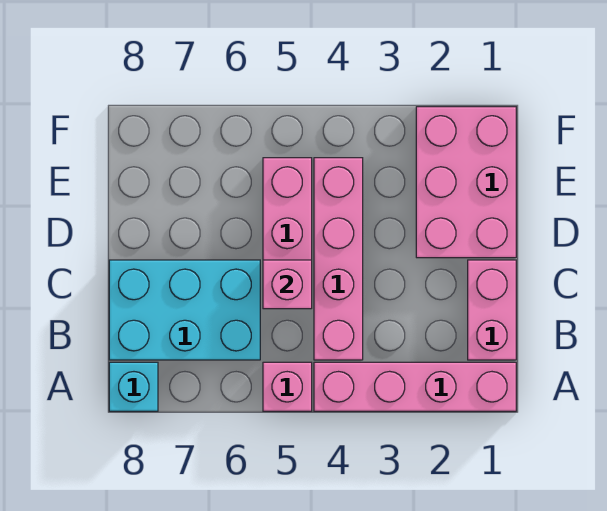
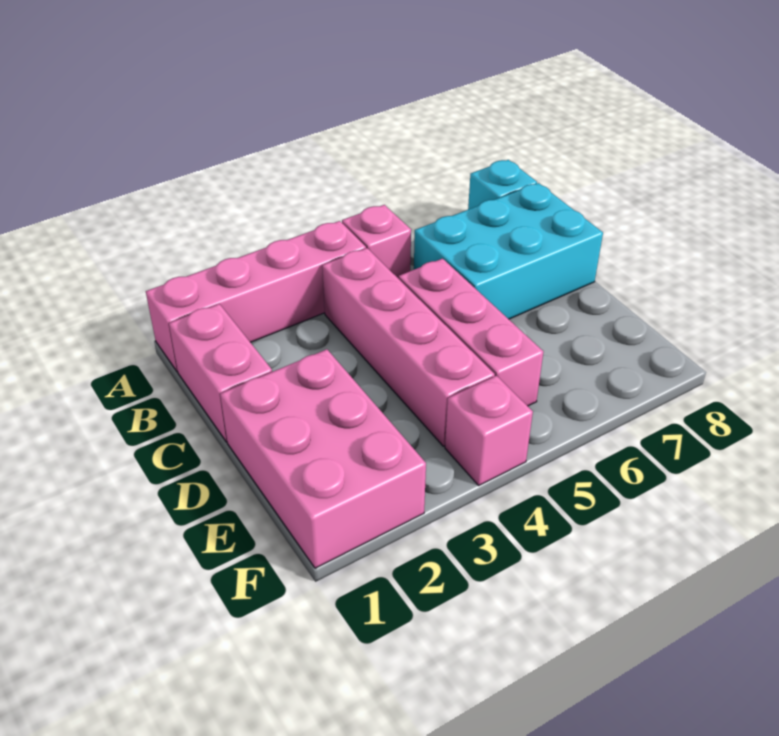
pink 1x1 brick [263,260,312,309] -> pink 1x1 brick moved to [445,376,533,485]

